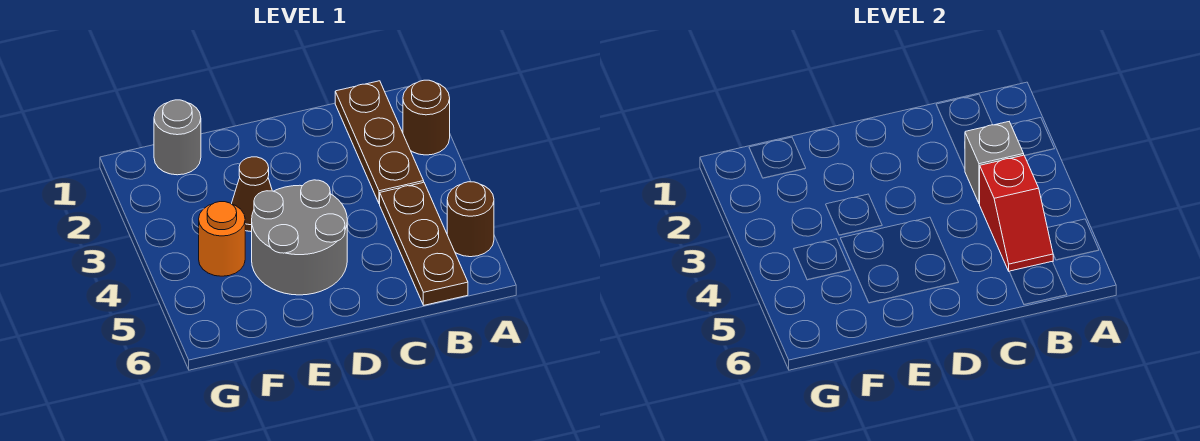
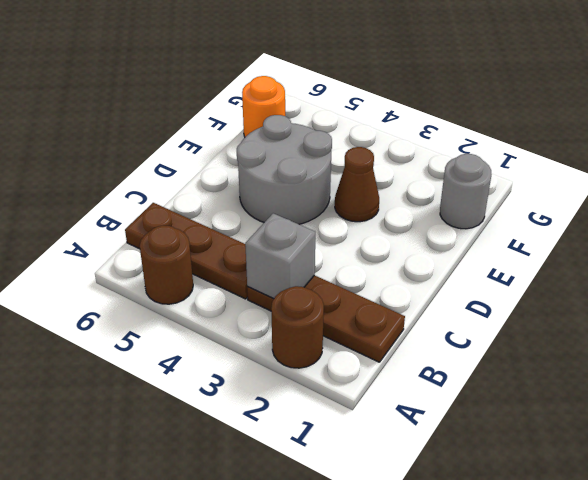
red 1x2 slope [980,155,1053,271] -> none
orange 1x1 round brick [199,202,245,276] -> orange 1x1 round brick moved to [242,76,285,137]

